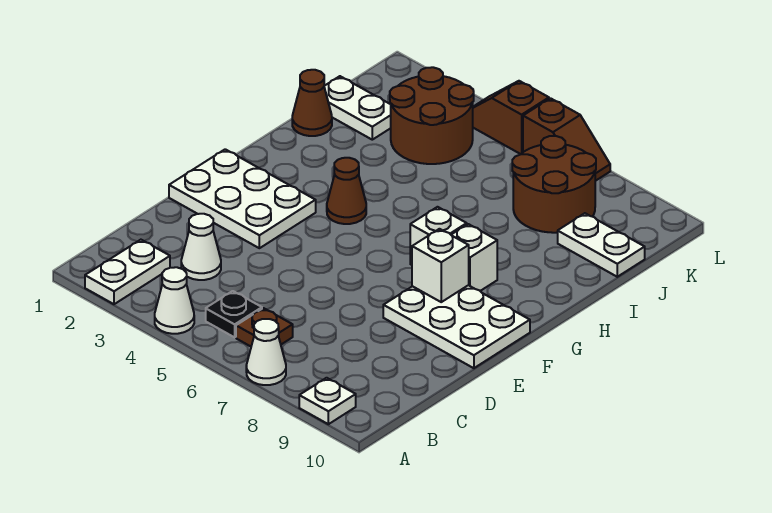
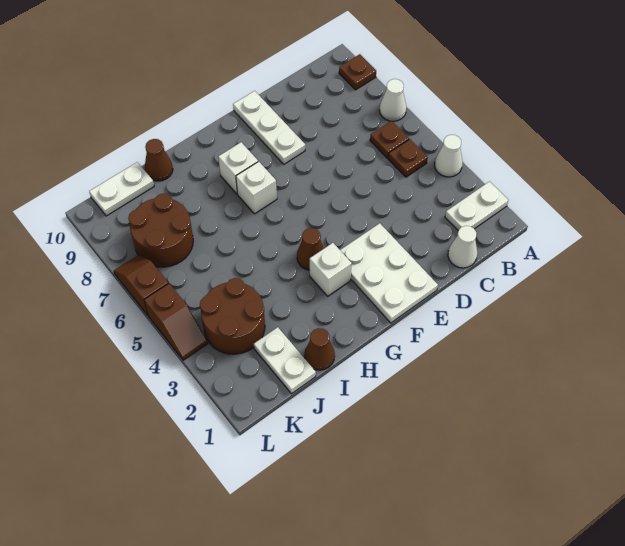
white 1x1 plate [299,378,356,424] -> brown 1x1 plate [339,54,376,90]
black 1x1 plate [206,291,262,337] -> brown 1x1 plate [388,139,428,177]
white 1x1 cone [181,214,221,280] -> white 1x1 cone moved to [448,226,477,268]
white 2x3 plate [383,285,530,368] -> white 1x3 plate [233,91,305,164]
white 1x1 brick [412,229,469,302] -> white 1x1 brick moved to [310,243,352,296]
none -> brown 1x1 cone [145,139,173,181]
white 1x2 plate [558,213,645,277] -> white 1x2 plate turned to [89,162,154,216]

